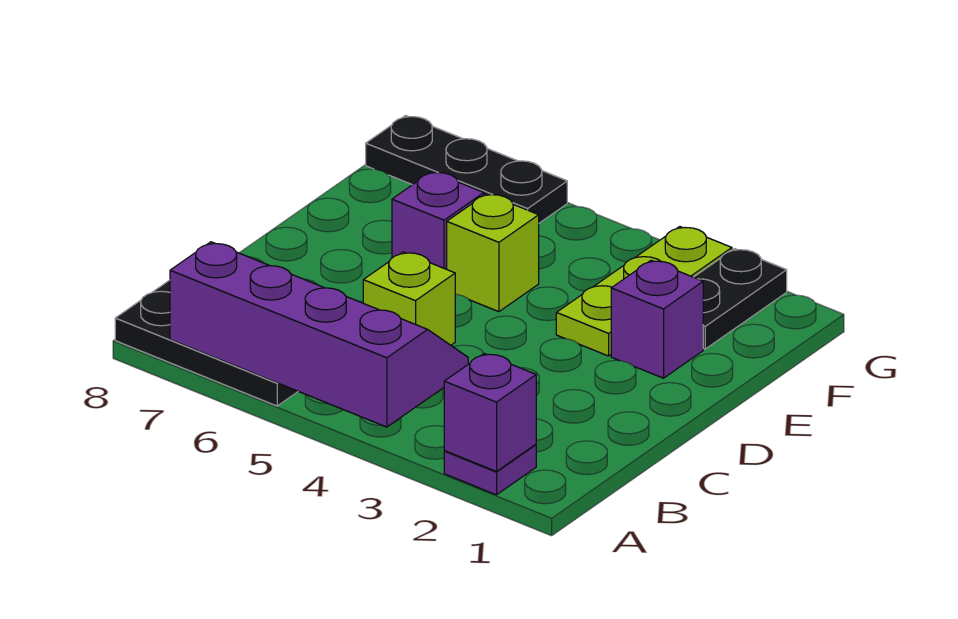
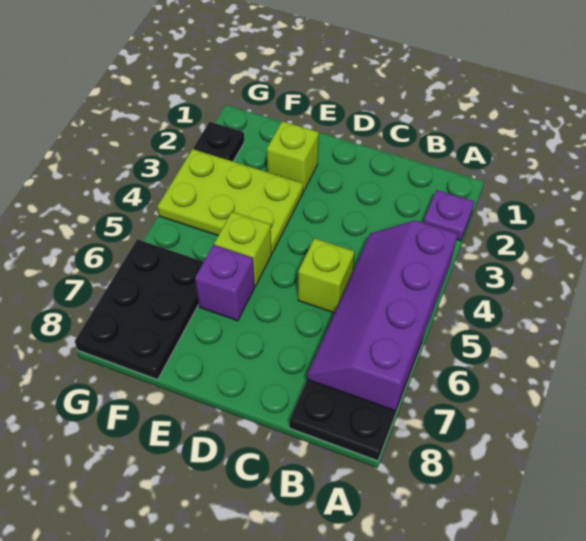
purple 1x1 brick [444,354,536,471] -> none
purple 1x1 brick [611,260,703,378] -> lime 1x1 brick [267,121,319,192]
lime 1x3 plate [556,227,732,356] -> lime 2x3 plate [157,149,303,253]
black 1x2 plate [694,249,787,349] -> black 1x1 plate [193,122,244,161]
black 1x3 plate [366,116,567,223] -> black 2x3 plate [75,239,204,380]

